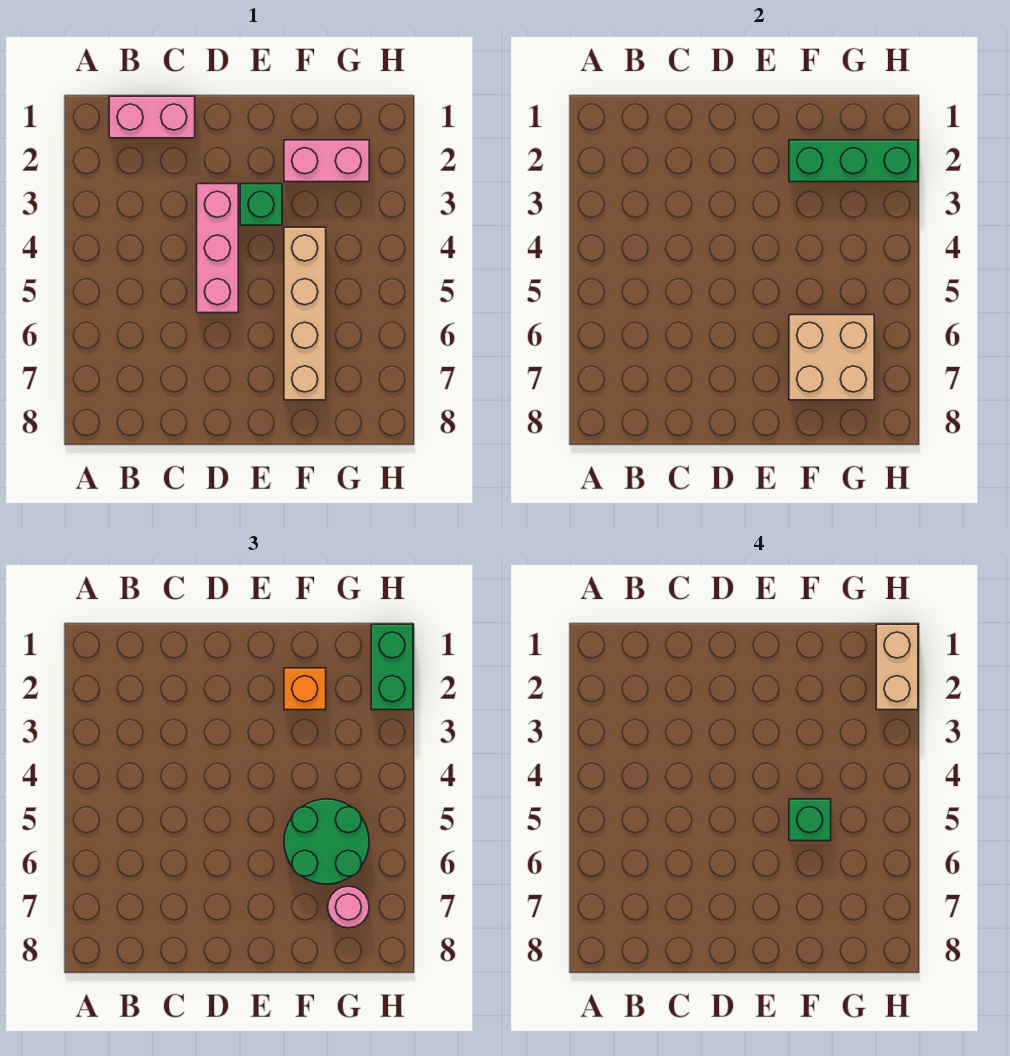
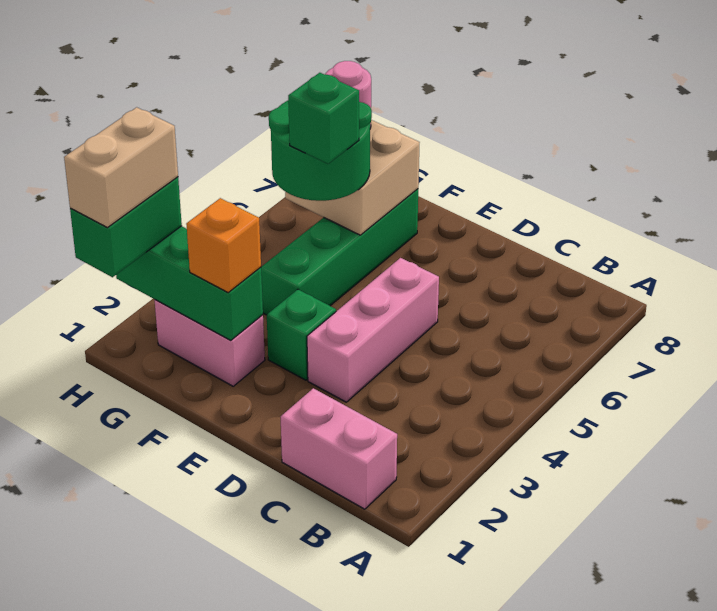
tan 1x4 brick [284,227,326,400] -> green 1x4 brick [261,189,419,315]

